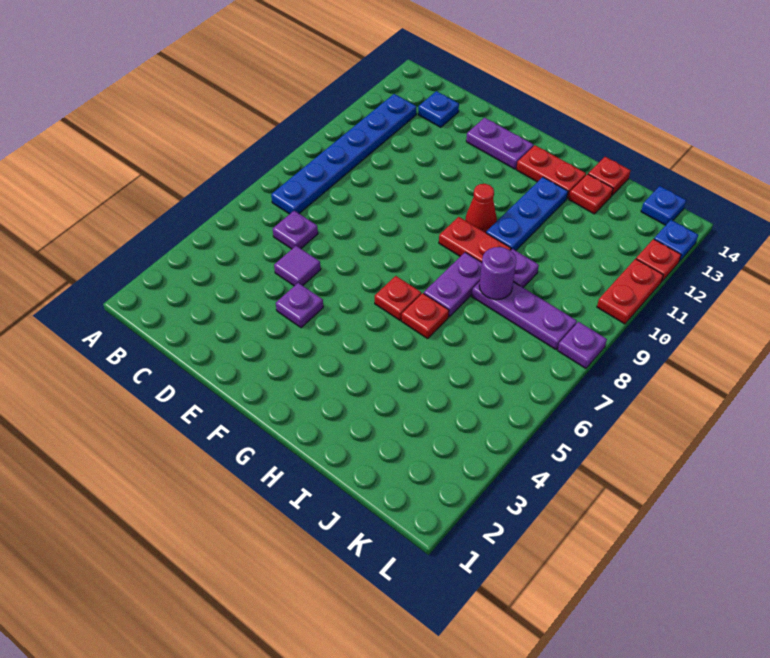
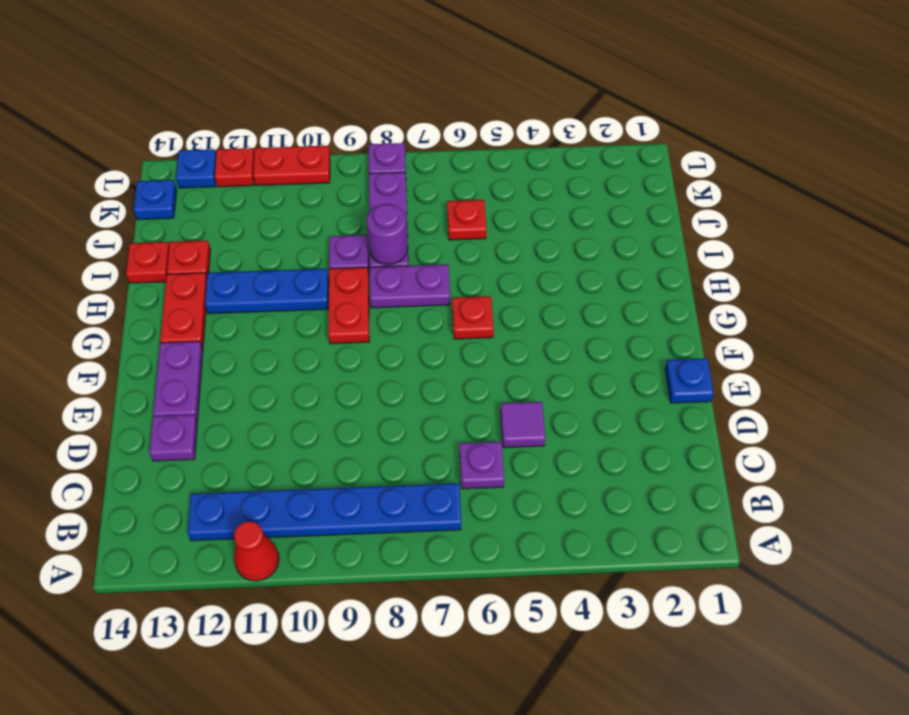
blue 1x1 plate [418,91,459,127] -> blue 1x1 plate moved to [665,359,714,403]
purple 1x1 plate [276,283,323,328] -> purple 1x1 plate moved to [149,415,198,461]
red 1x1 cone [465,184,497,233] -> red 1x1 cone moved to [234,521,279,581]
red 1x1 plate [402,293,449,339] -> red 1x1 plate moved to [447,200,486,240]

